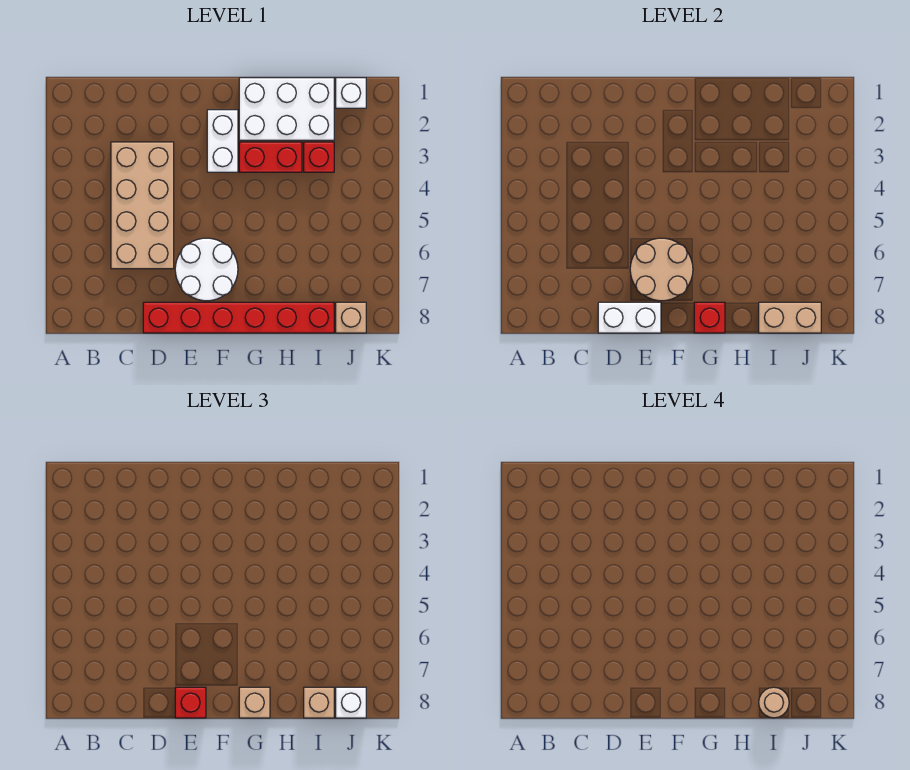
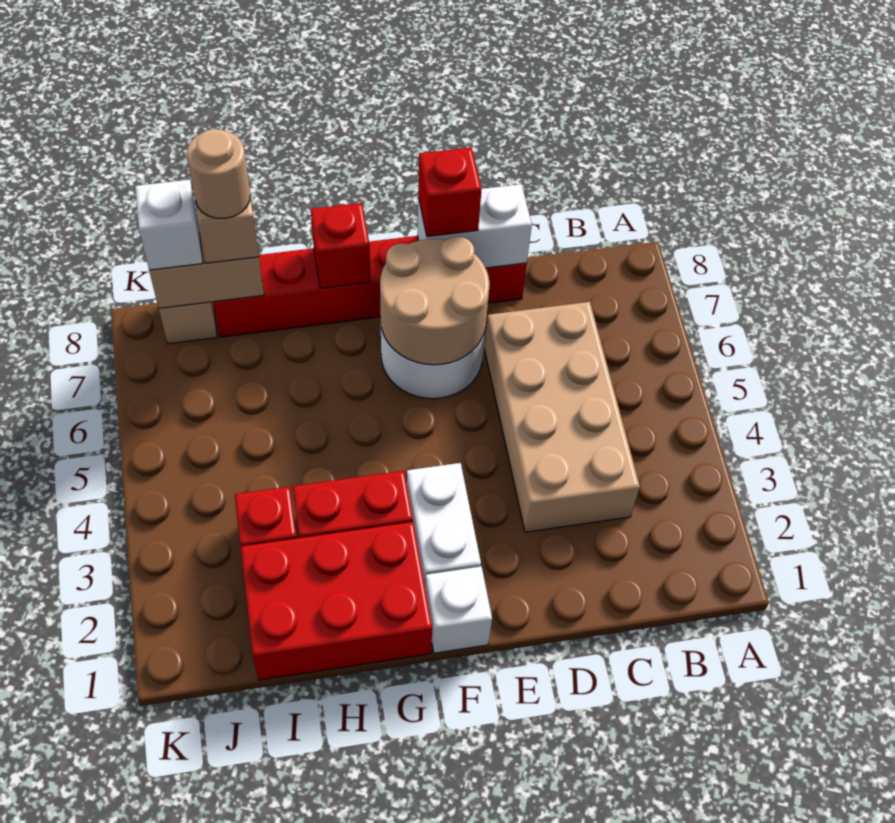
white 2x3 brick [239,78,334,140] -> red 2x3 brick [240,522,432,680]
tan 1x1 brick [239,687,270,718] -> none
white 1x1 brick [336,78,366,108] -> white 1x1 brick moved to [425,566,492,653]

